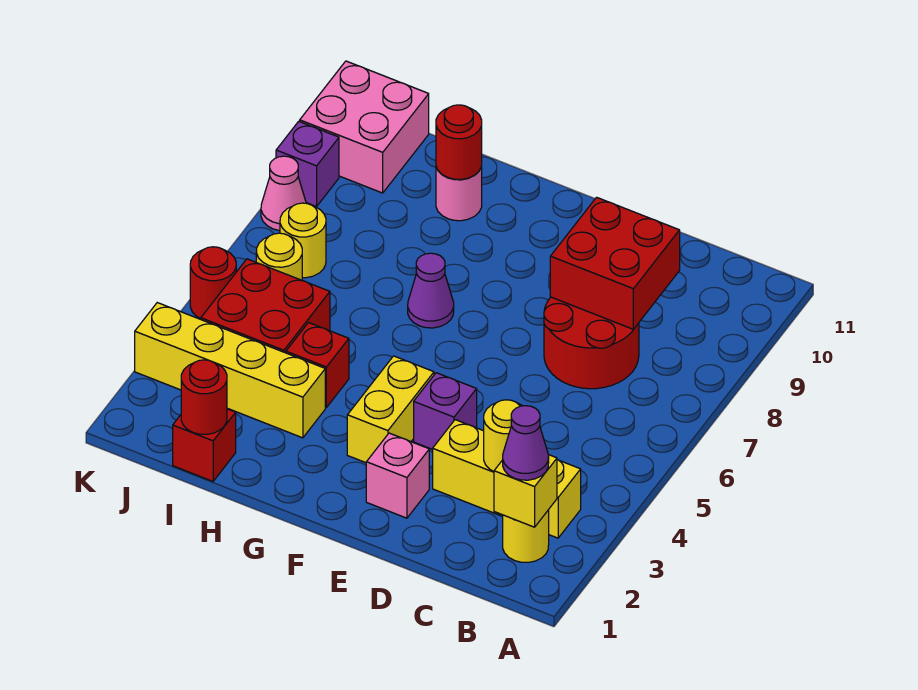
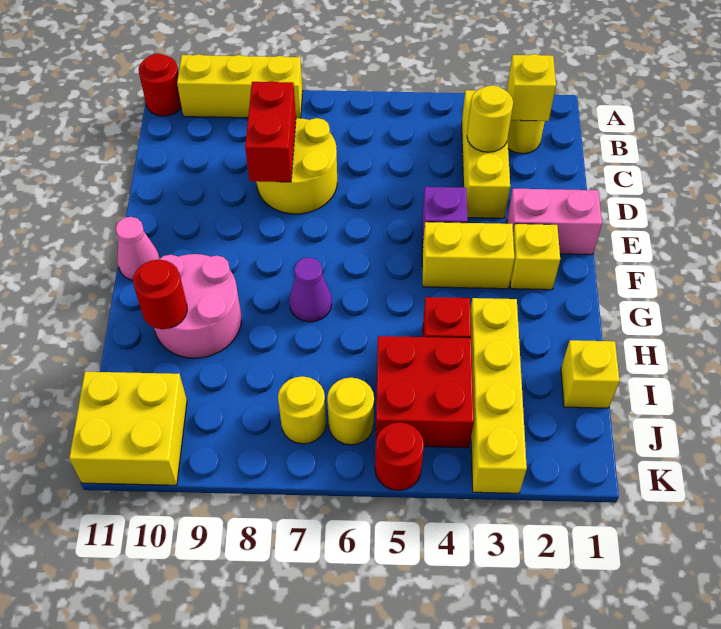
none -> yellow 1x3 brick [177,54,303,118]
purple 1x1 cone [503,406,549,480] -> none
red 2x2 round brick [544,297,639,389] -> yellow 2x2 round brick [256,118,337,214]
red 2x2 brick [550,197,680,329] -> red 1x2 brick [245,81,296,182]
pink 1x1 brick [366,433,429,518] -> pink 1x2 brick [507,189,602,255]
none -> yellow 1x1 brick [510,224,560,290]
pink 1x1 round brick [436,167,482,221] -> pink 2x2 round brick [154,254,241,358]
red 1x1 brick [173,409,236,481] -> yellow 1x1 brick [561,340,620,408]
red 1x1 round brick [181,360,227,434] -> red 1x1 round brick moved to [139,54,182,116]
pink 2x2 brick [300,61,429,193] -> yellow 2x2 brick [69,372,187,485]
pink 1x1 cone [261,156,306,231] -> pink 1x1 cone moved to [116,217,160,280]
purple 1x1 brick [276,121,339,206] -> none

